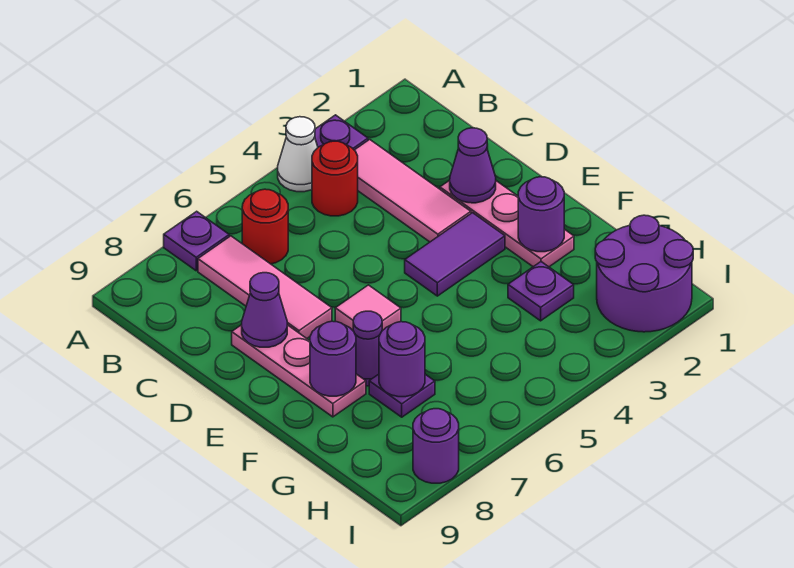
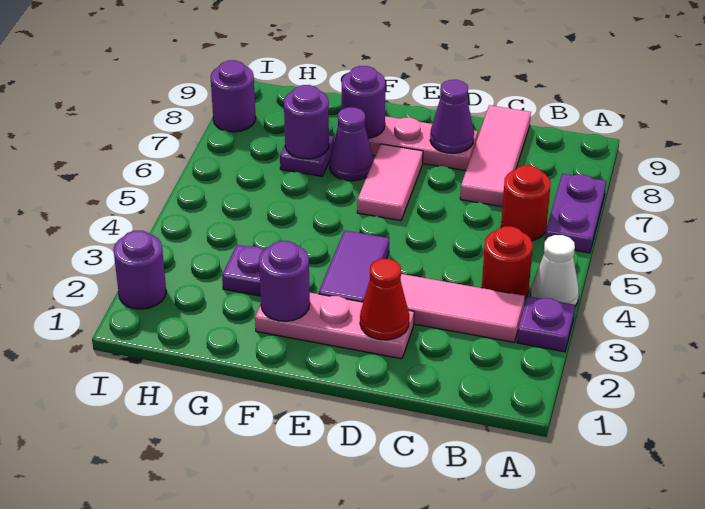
purple 1x1 plate [164,211,229,271] -> purple 1x2 plate [545,174,606,253]
pink 1x3 tile [198,236,332,338] -> pink 1x3 tile turned to [460,105,531,207]
purple 1x1 cone [450,128,496,203] -> red 1x1 cone [360,259,409,340]
pink 1x1 tile [335,285,401,331] -> pink 1x2 tile [357,144,423,221]
purple 2x2 round brick [595,215,693,332] -> purple 1x1 round brick [113,231,166,309]

